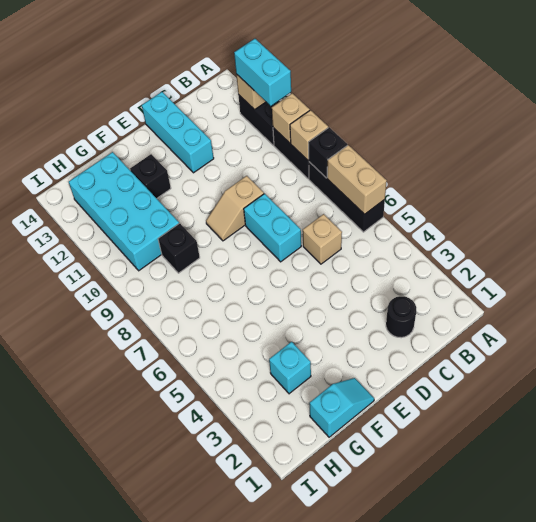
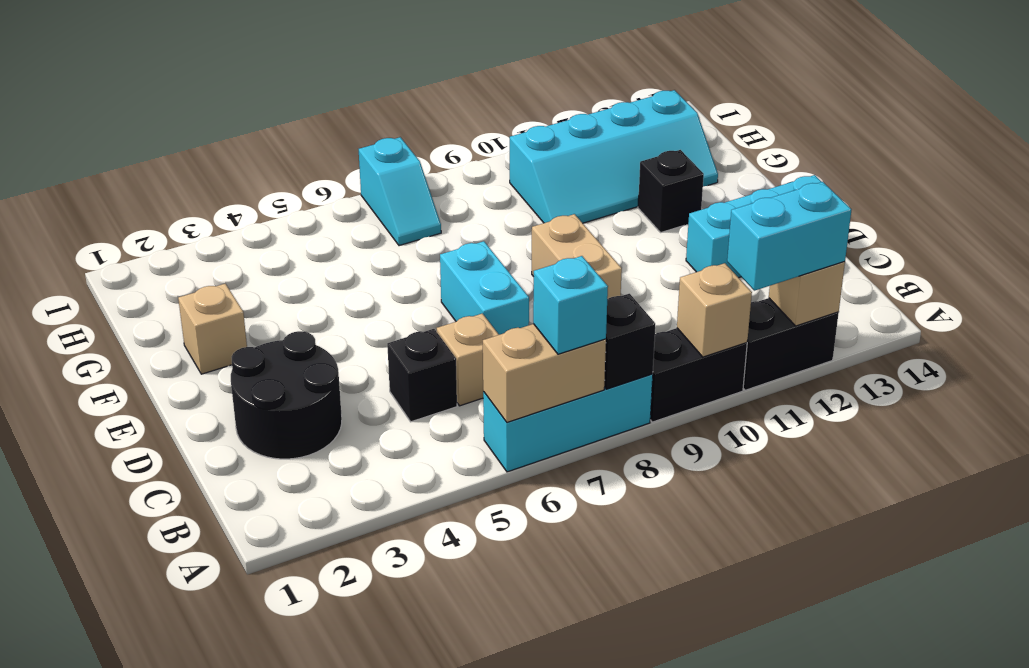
black 1x3 brick [309,162,385,232] -> cyan 1x3 brick [483,374,653,472]
tan 1x1 brick [290,110,328,160] -> tan 1x1 brick moved to [178,284,247,374]
black 1x1 round brick [386,296,416,338] -> black 2x2 round brick [231,331,342,459]
cyan 1x2 brick [244,194,301,262] -> cyan 1x2 brick turned to [440,241,529,335]
tan 1x2 slope [206,176,264,241] -> tan 1x2 brick [532,214,622,299]
cyan 1x2 slope [310,378,374,437] -> cyan 1x2 slope moved to [359,137,441,246]
cyan 1x1 brick [269,342,311,394] -> cyan 1x1 brick moved to [533,256,608,354]
black 1x1 brick [158,223,200,273] -> black 1x1 brick moved to [387,329,457,422]
cyan 2x4 brick [69,152,179,271] -> cyan 2x4 slope [510,90,718,223]

